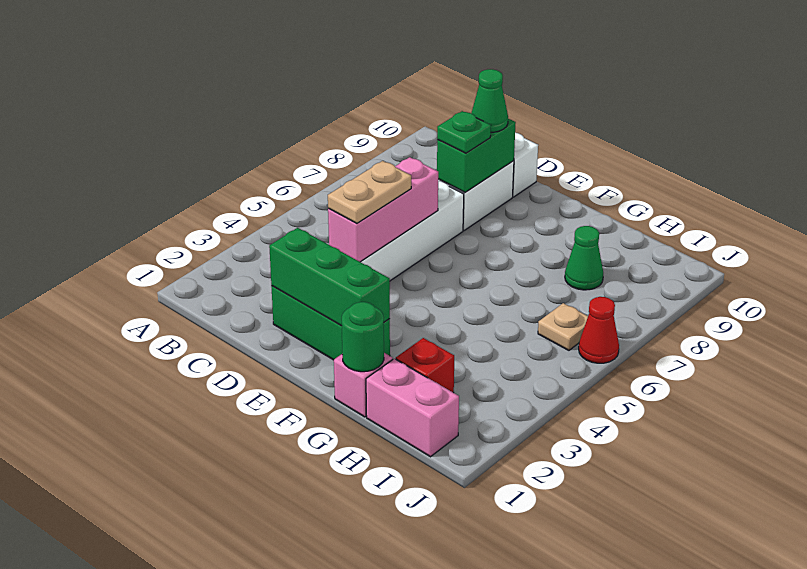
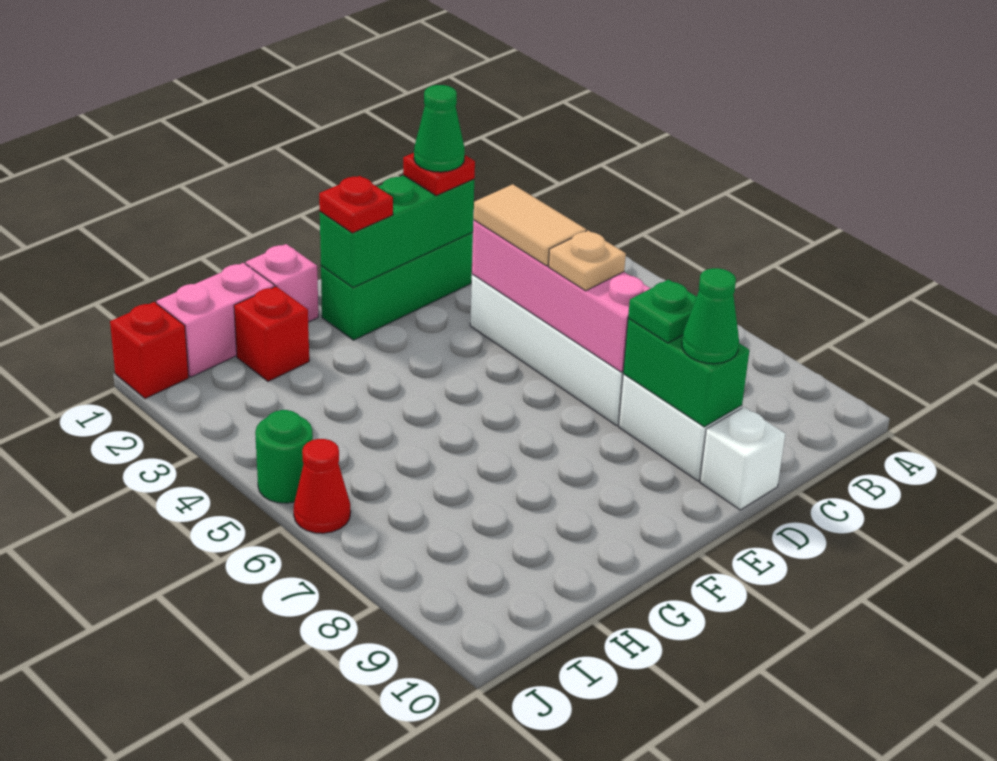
none -> red 1x1 plate [403,153,475,196]
pink 1x3 brick [328,157,438,262] -> pink 1x4 brick [472,220,651,372]
tan 1x2 plate [328,161,411,224] -> tan 1x2 tile [474,184,586,266]
none -> red 1x1 plate [319,176,393,233]
green 1x1 round brick [342,302,384,372] -> green 1x1 round brick moved to [255,410,313,503]
green 1x1 cone [565,226,603,290] -> green 1x1 cone moved to [414,85,465,172]
tan 1x1 plate [538,303,588,350] -> tan 1x1 plate moved to [548,230,626,291]
none -> red 1x1 brick [110,302,189,399]

